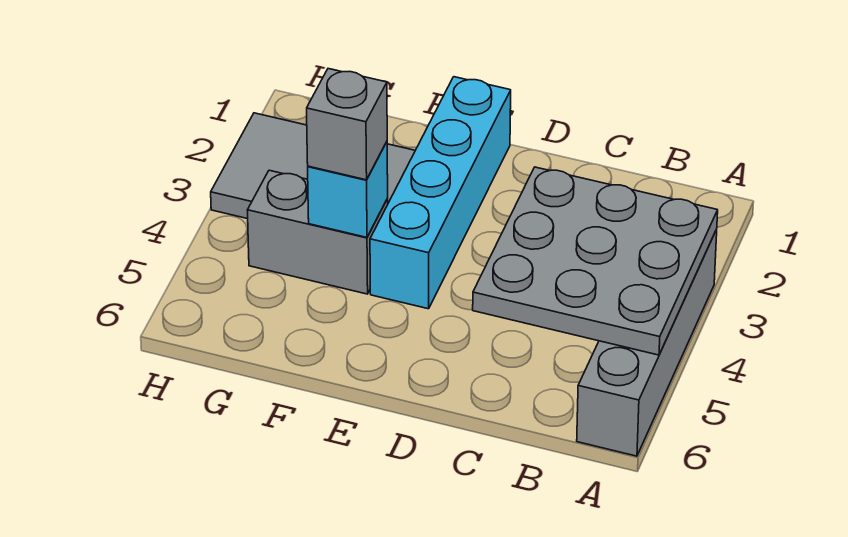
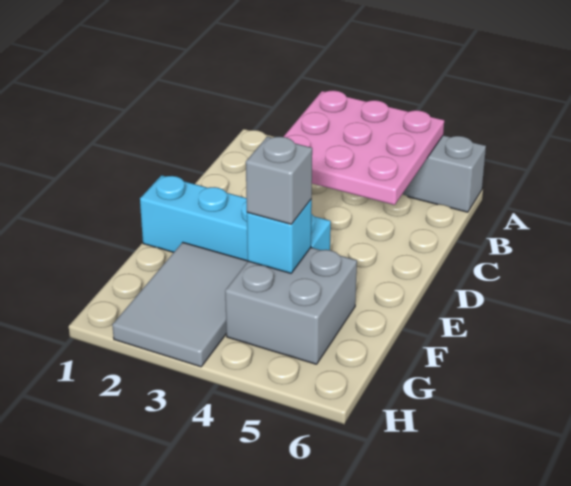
grey 3x3 plate [473,167,718,355] -> pink 3x3 plate [284,91,444,205]
grey 1x2 brick [247,170,388,294] -> grey 2x2 brick [225,248,357,364]

